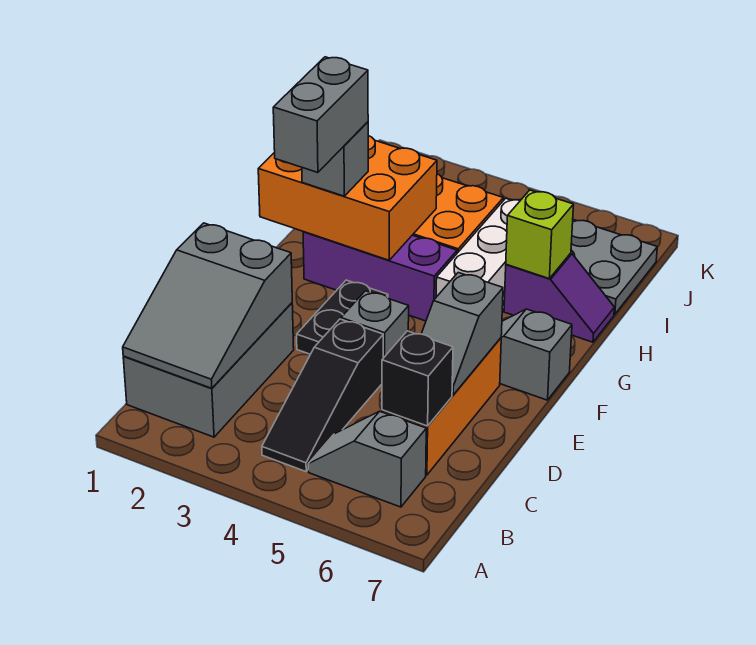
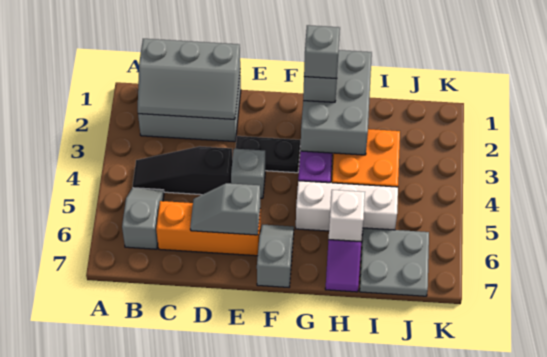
grey 2x3 slope [123,223,292,388] -> grey 2x3 slope turned to [138,39,240,119]
black 1x1 brick [382,331,453,426] -> none
grey 1x2 brick [273,57,368,173] -> grey 1x1 brick [304,25,340,79]
orange 2x3 brick [258,136,437,260] -> grey 2x3 brick [300,50,372,155]
lime 1x1 brick [506,190,574,278] -> white 1x1 brick [329,190,365,242]

